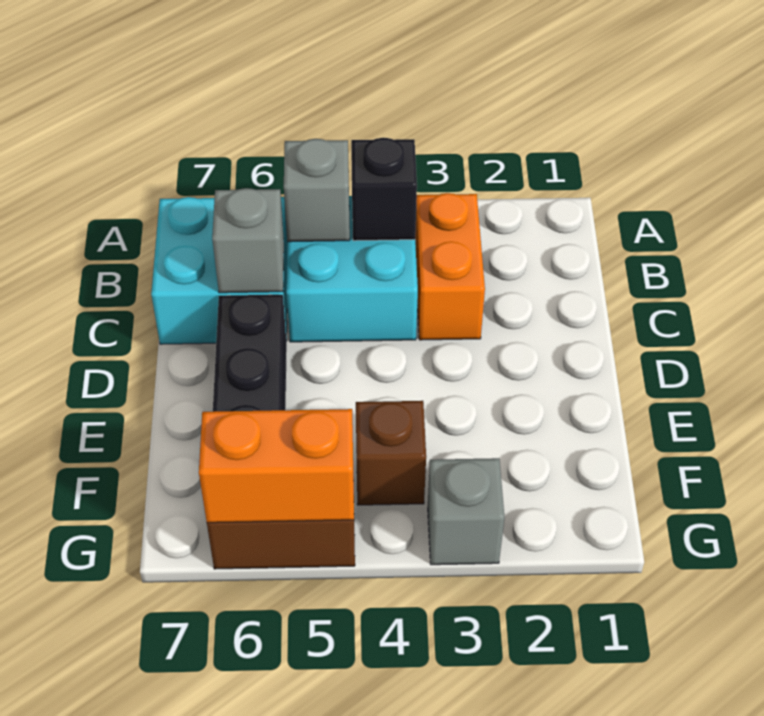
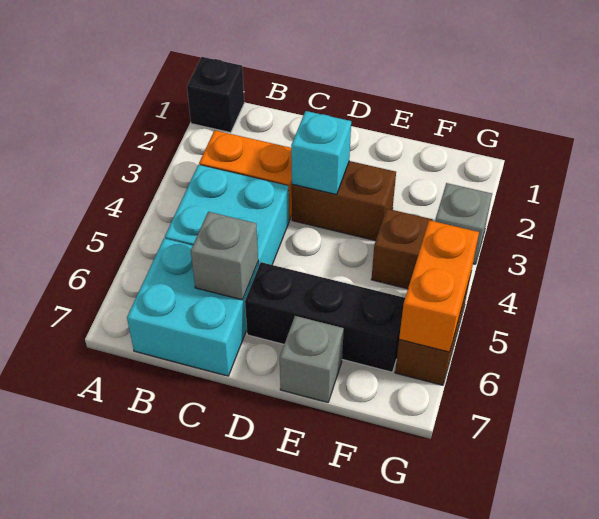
black 1x1 brick [351,138,417,241] -> black 1x1 brick moved to [187,57,244,133]
grey 1x1 brick [284,139,350,242] -> grey 1x1 brick moved to [280,316,344,402]
none -> brown 1x2 brick [292,161,396,241]
none -> cyan 1x1 brick [291,111,351,194]

